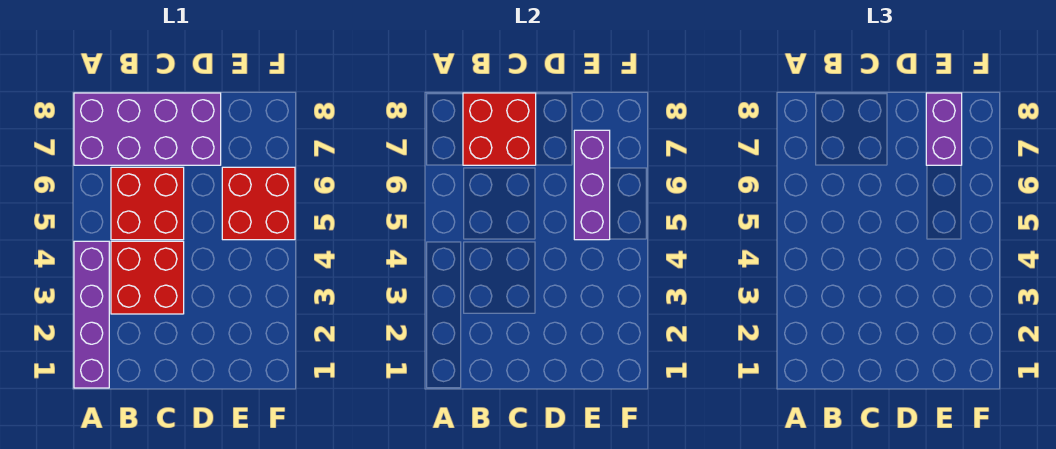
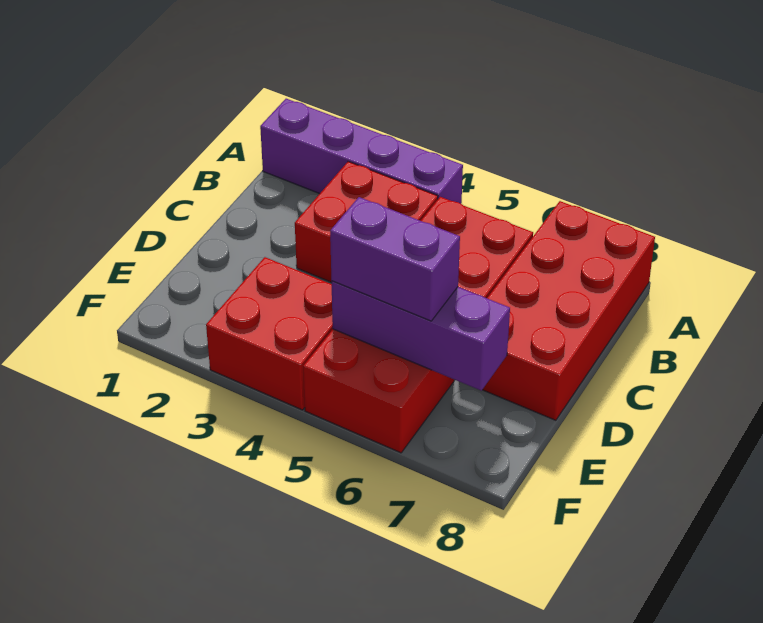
purple 2x4 brick [74,93,221,165] -> red 2x4 brick [483,201,655,420]
red 2x2 brick [463,93,536,165] -> red 2x2 brick moved to [206,257,333,410]
purple 1x2 brick [926,93,962,165] -> purple 1x2 brick moved to [330,197,460,321]

